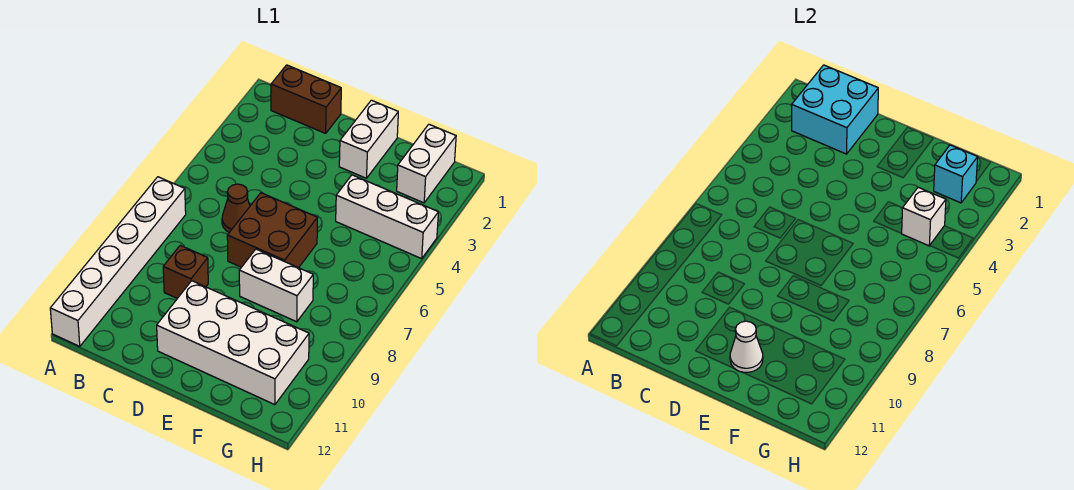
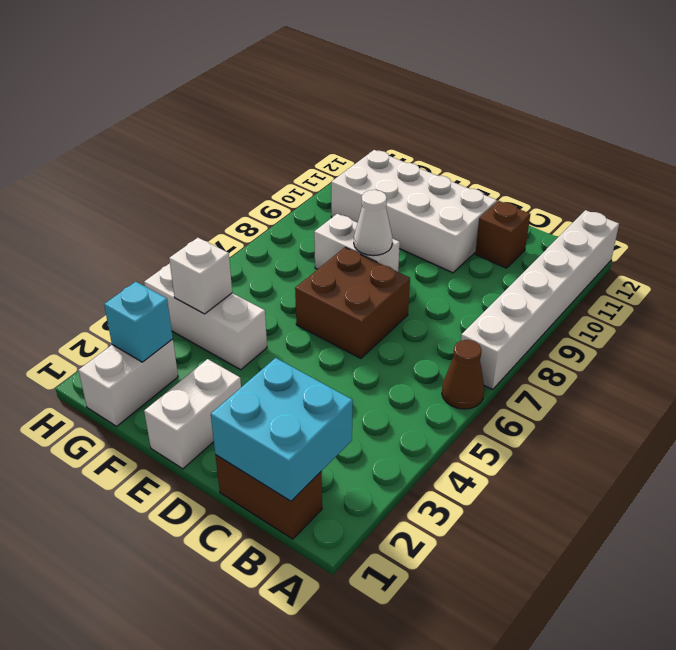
brown 1x1 cone [222,184,250,232] -> brown 1x1 cone moved to [442,340,484,409]
brown 1x1 brick [163,245,208,298] -> brown 1x1 brick moved to [475,201,530,268]
white 1x1 cone [730,321,763,372] -> white 1x1 cone moved to [354,190,392,256]

